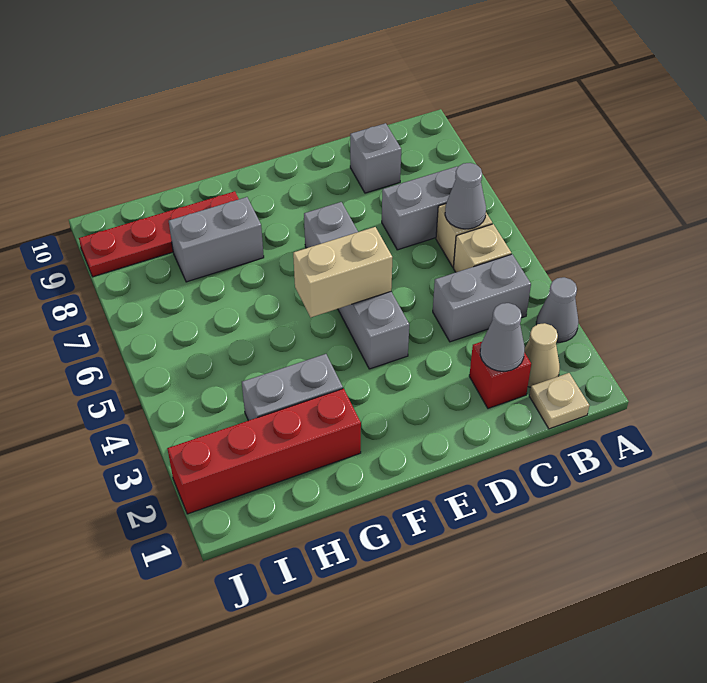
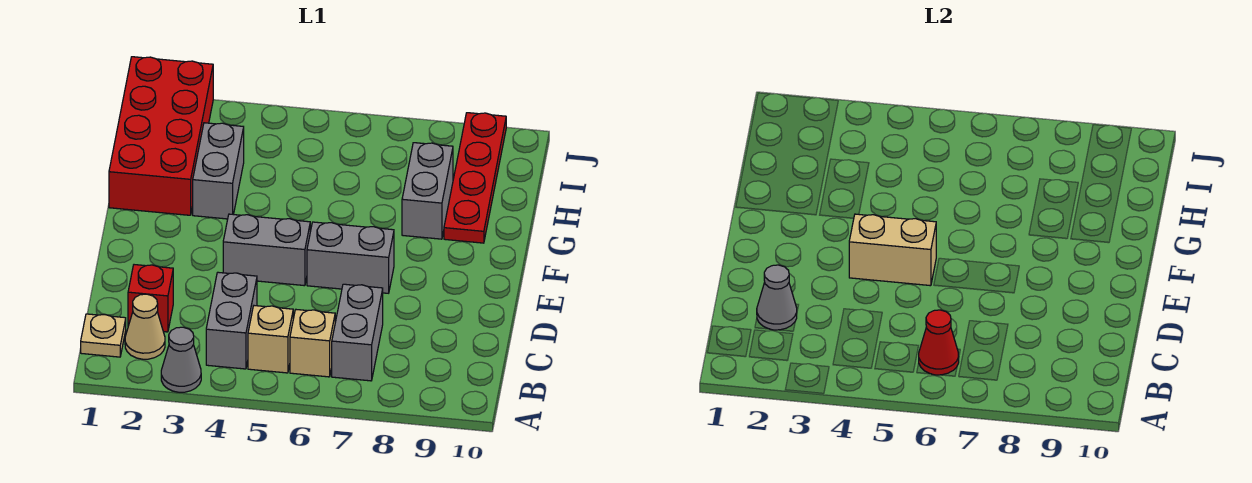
grey 1x1 cone [445,163,486,229] -> red 1x1 cone [919,310,959,375]
grey 1x1 brick [350,123,401,193] -> none
tan 1x2 brick [293,227,393,317] -> tan 1x2 brick turned to [849,214,936,286]
red 1x4 brick [167,388,361,514] -> red 2x4 brick [109,57,213,215]

